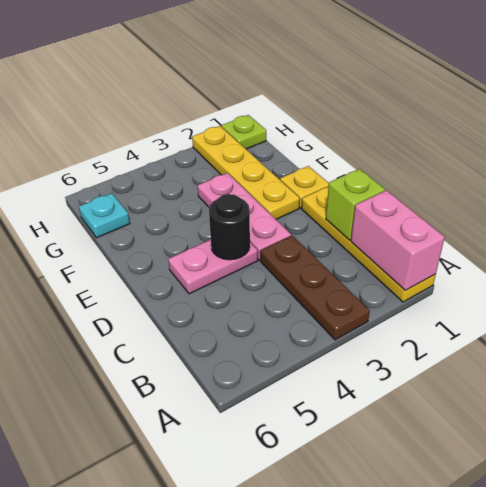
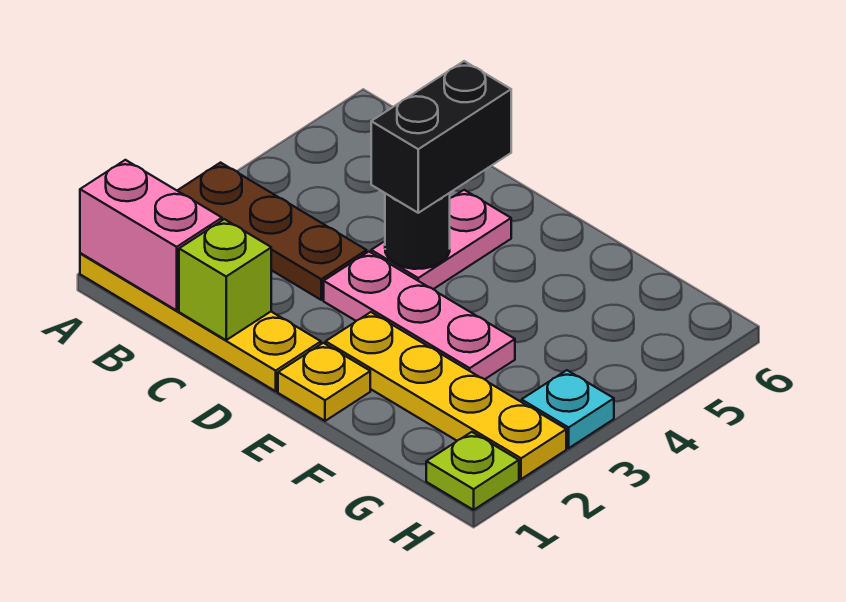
none -> black 1x2 brick [371,61,511,213]
cyan 1x1 plate [79,193,130,238] -> cyan 1x1 plate moved to [522,370,614,448]

